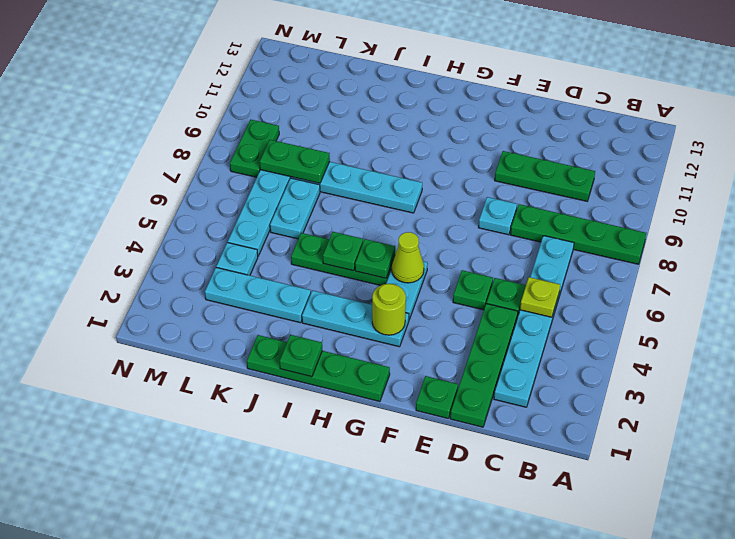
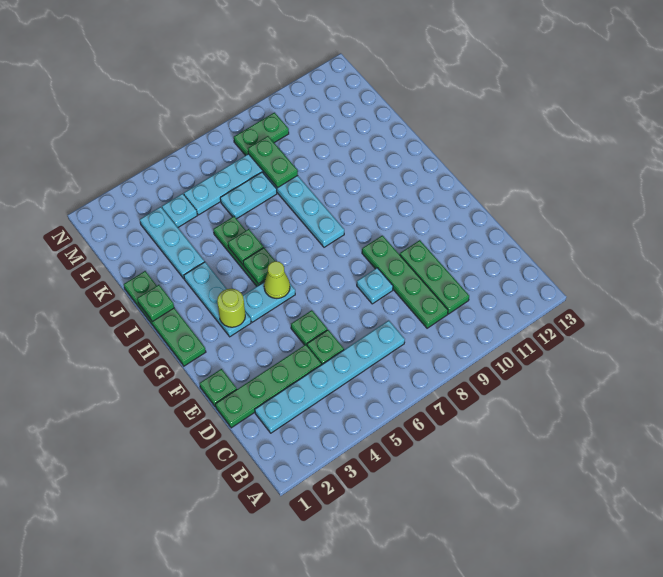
green 1x4 plate [510,204,646,264] -> green 1x4 plate moved to [362,235,448,328]
lime 1x1 plate [520,277,560,317] -> none

